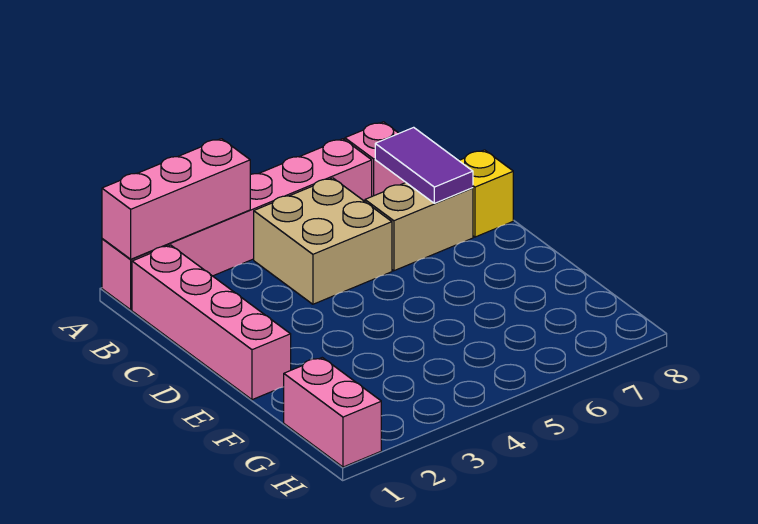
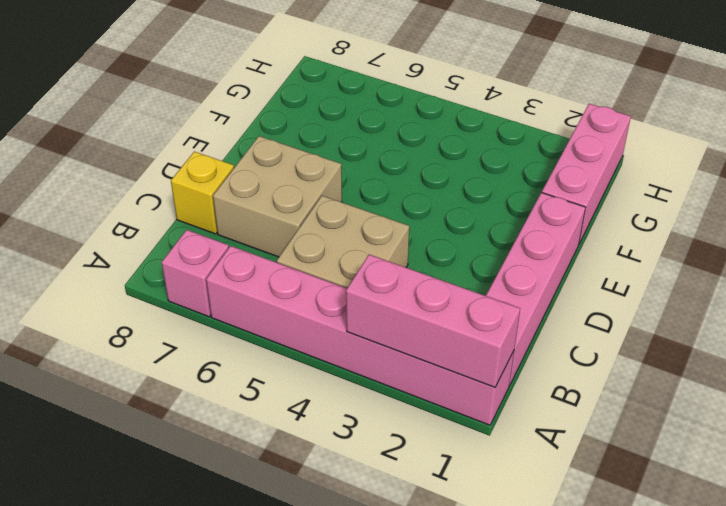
purple 1x2 tile [375,127,473,203] -> none
tan 1x2 brick [365,183,473,271] -> tan 2x2 brick [213,136,342,257]
pink 1x2 brick [284,358,381,467] -> pink 1x3 brick [542,104,631,244]

